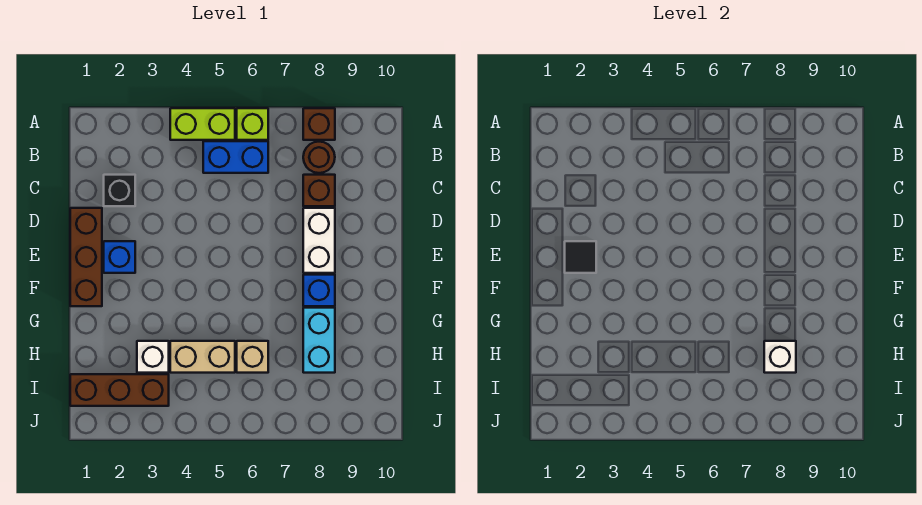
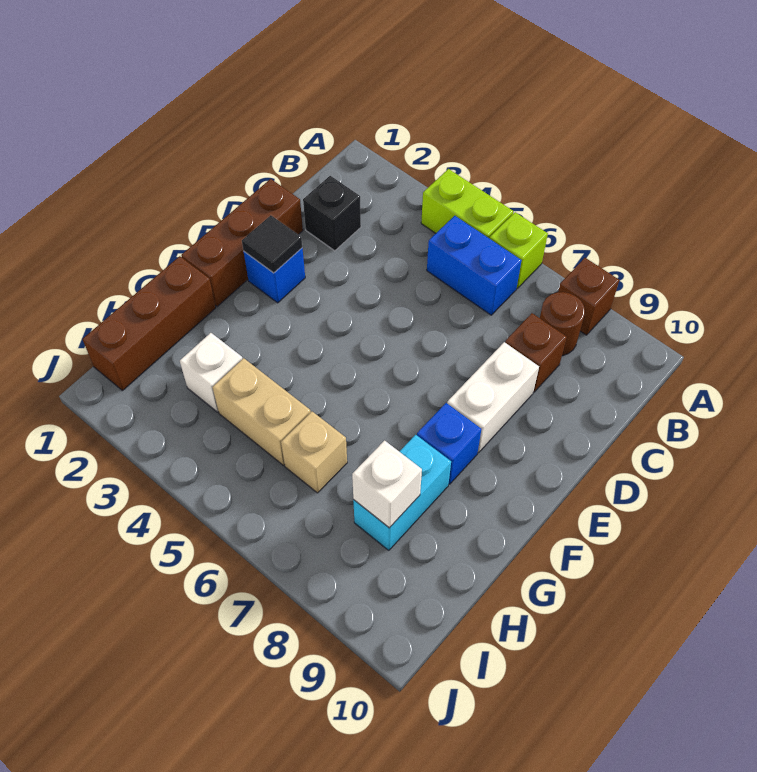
brown 1x3 brick [70,374,169,406] -> brown 1x3 brick turned to [83,256,216,391]

